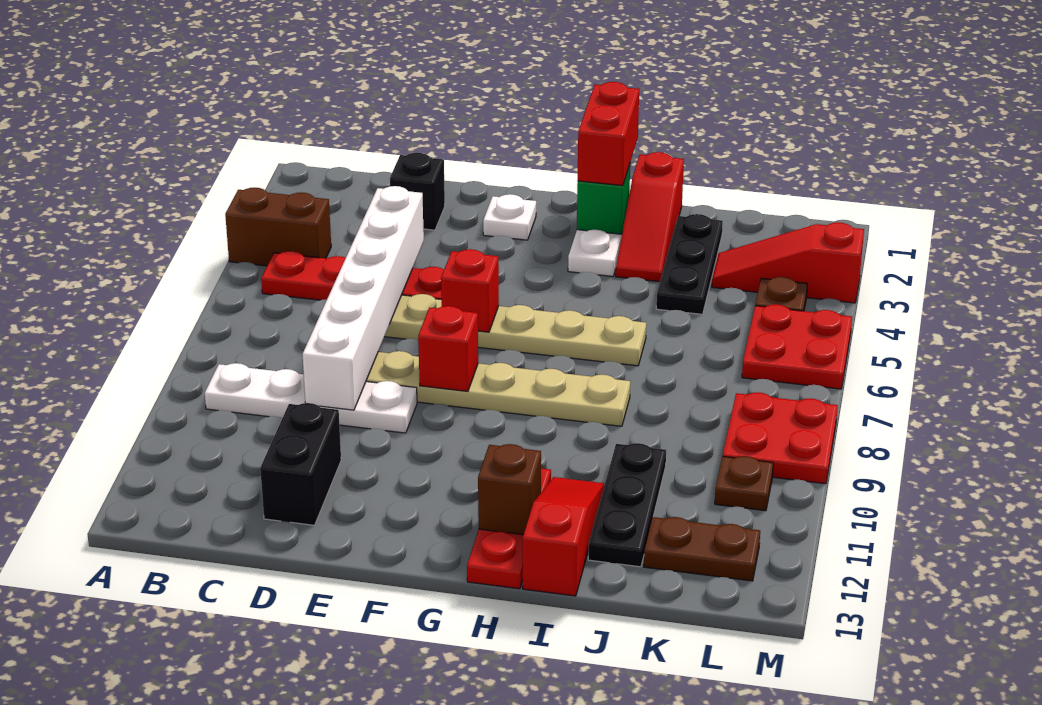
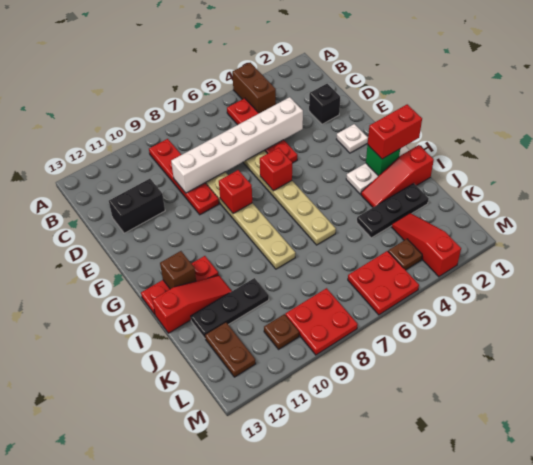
white 1x4 plate [205,363,417,433] -> red 1x4 plate [149,139,219,215]

